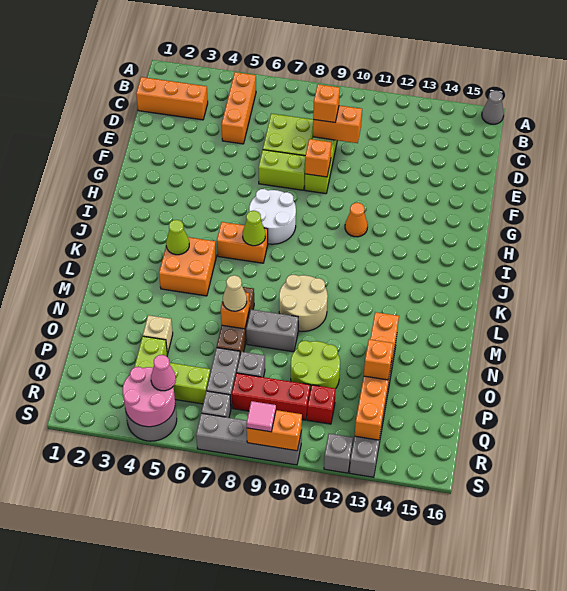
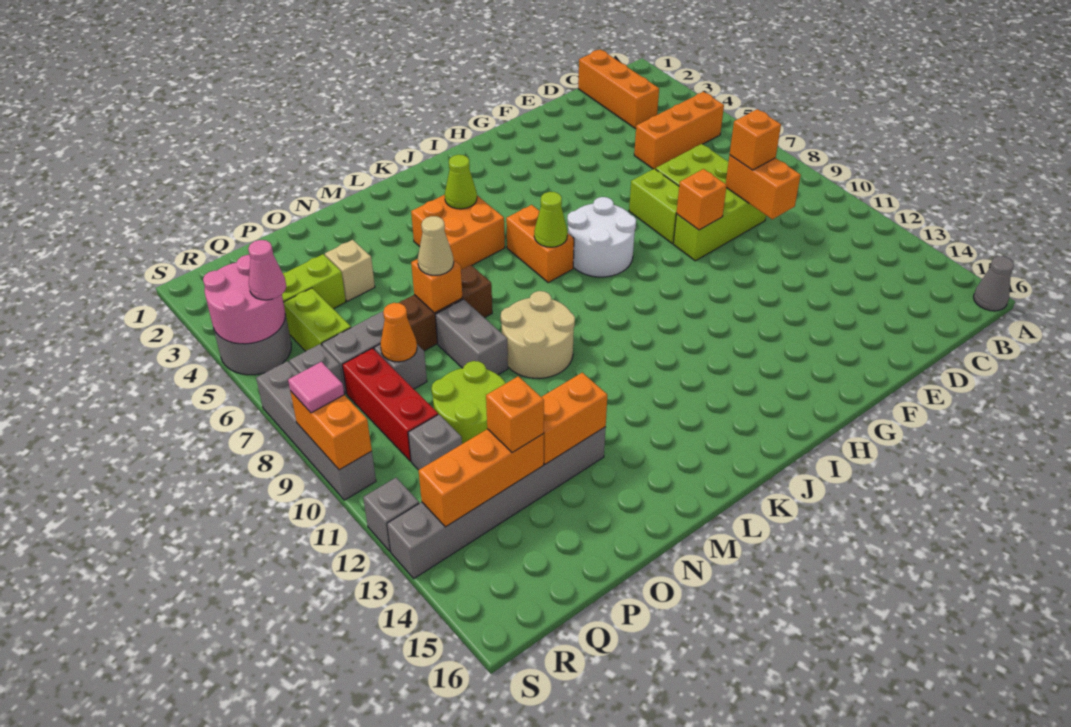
orange 1x1 cone [345,203,368,237] -> orange 1x1 cone moved to [380,303,417,362]
red 1x1 brick [307,385,336,424] -> grey 1x1 brick [408,415,462,470]

